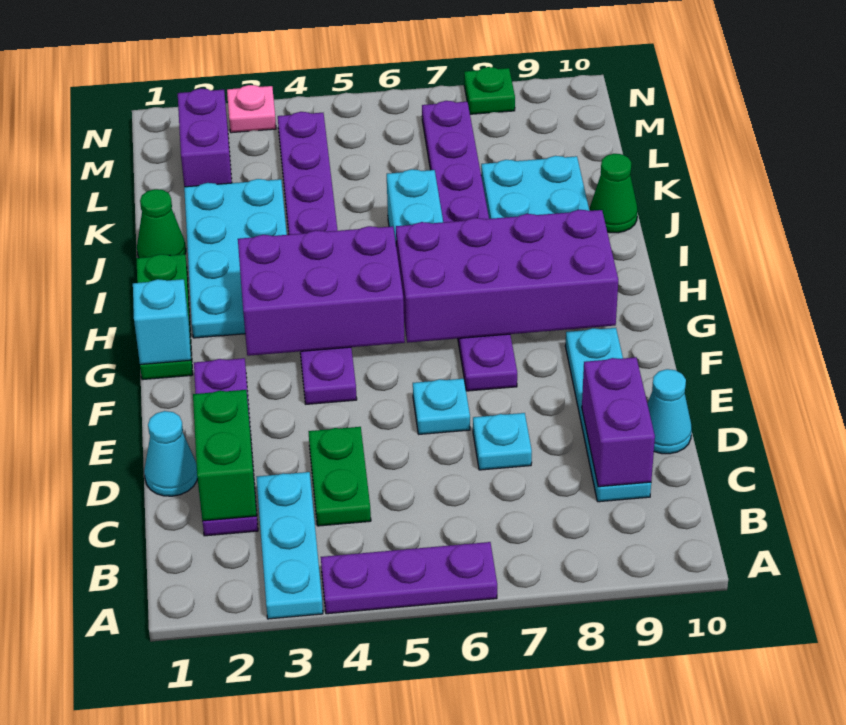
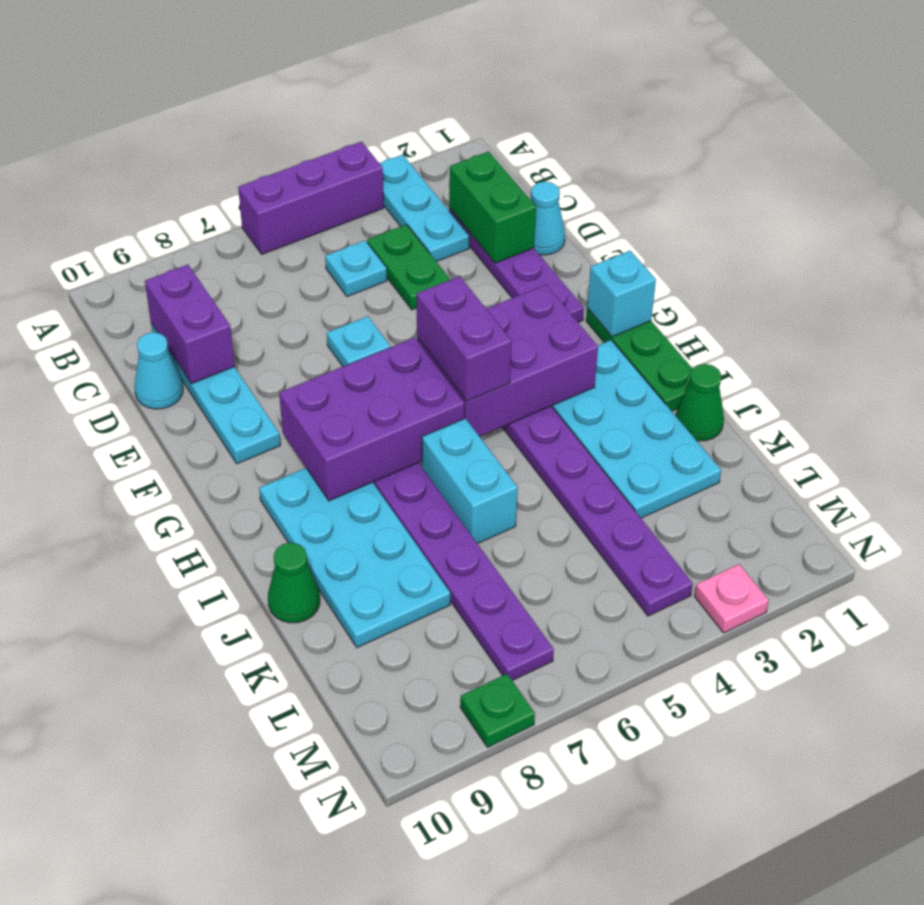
purple 1x3 plate [321,542,497,614] -> purple 1x3 brick [238,142,384,254]
cyan 1x1 plate [473,413,532,470] -> cyan 1x1 plate moved to [325,241,387,297]
purple 2x4 brick [396,210,618,343] -> purple 2x3 brick [279,338,464,501]
purple 1x2 brick [178,89,232,187] -> purple 1x2 brick moved to [417,276,512,401]

